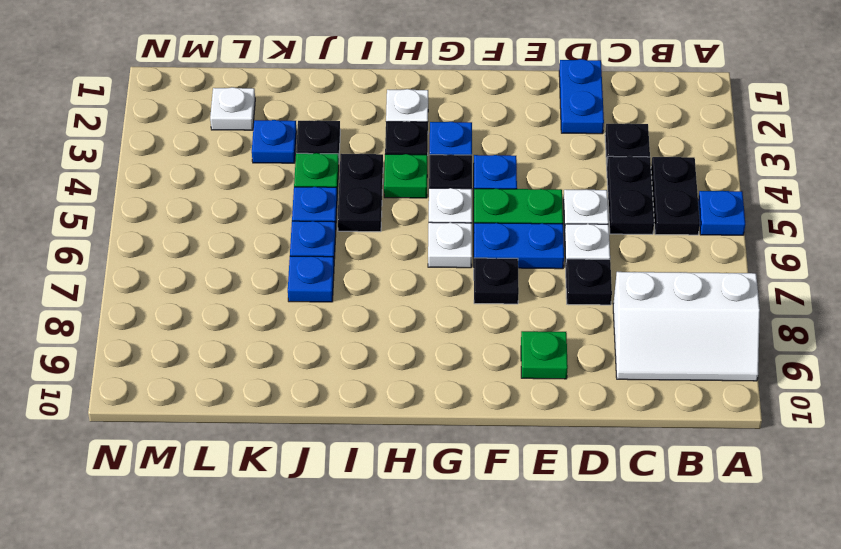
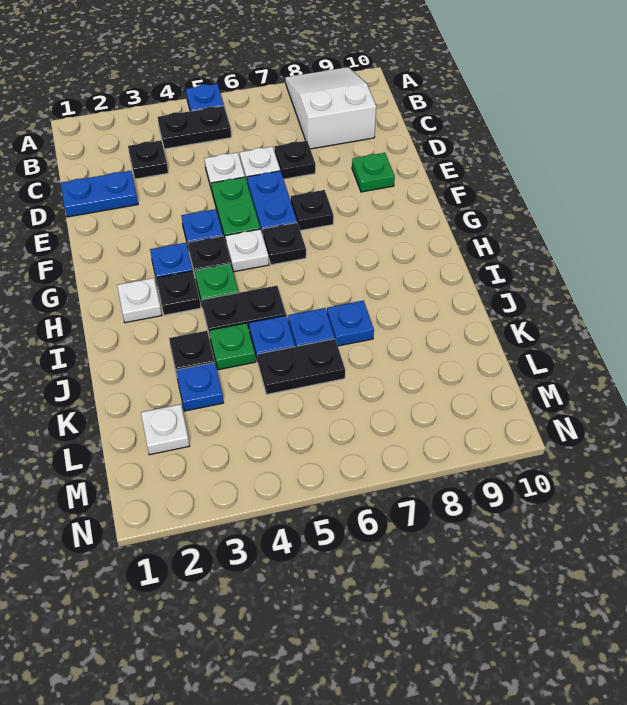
white 2x3 slope [613,272,760,381] -> white 2x3 slope turned to [285,67,376,149]
black 1x2 plate [607,156,654,234] -> black 1x2 plate moved to [257,339,345,394]
white 1x1 plate [428,222,472,268] -> black 1x1 plate [262,223,306,265]

